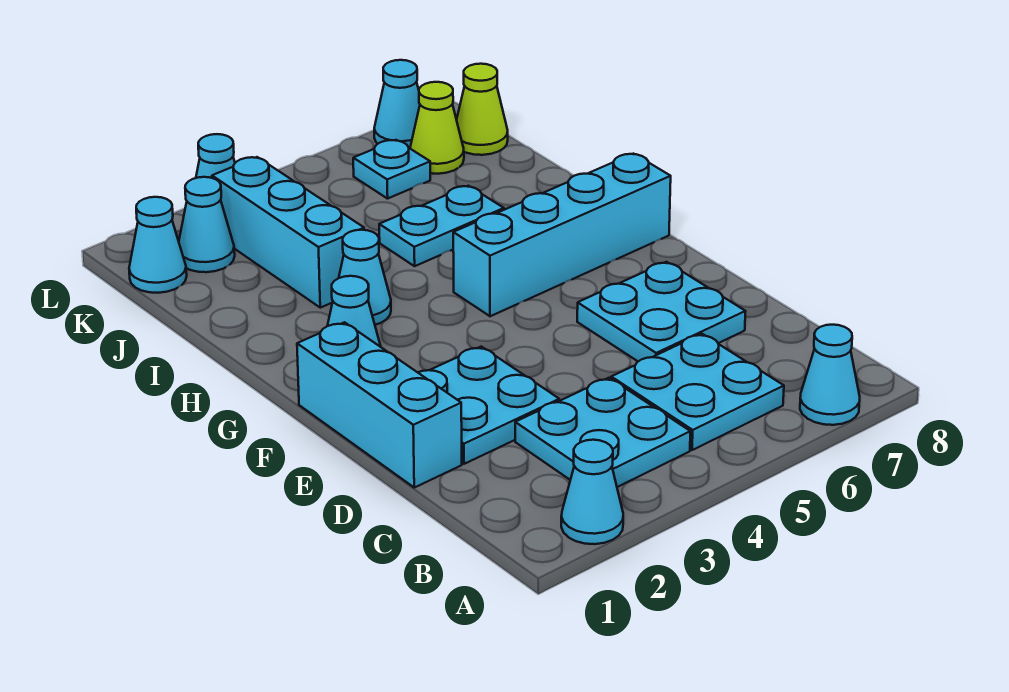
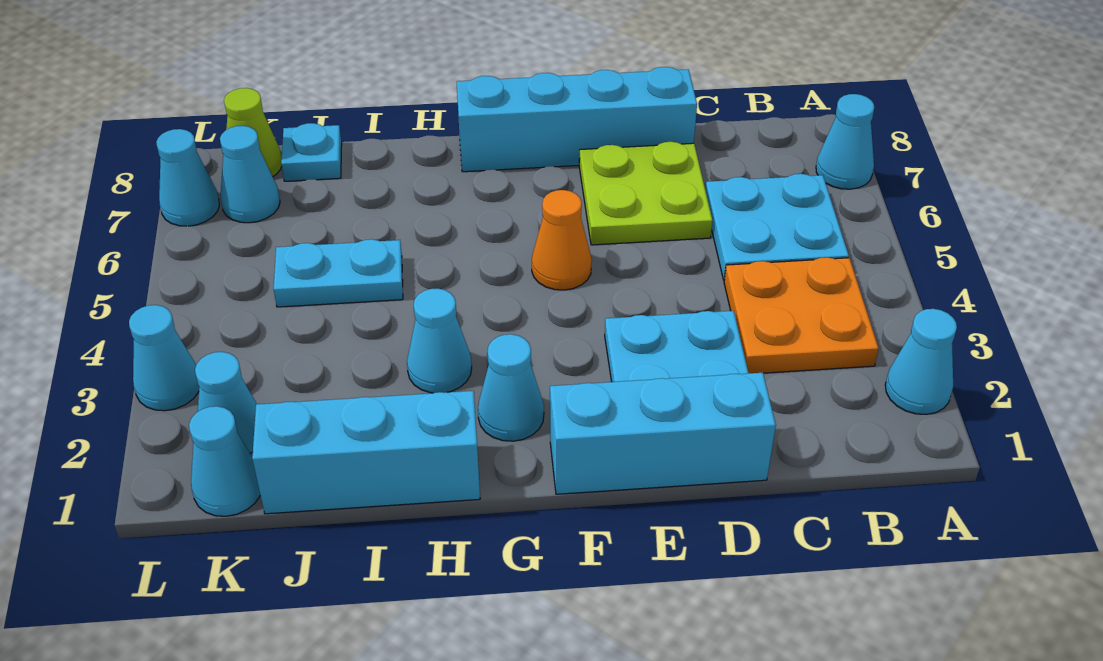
cyan 2x2 plate [515,378,690,487] -> orange 2x2 plate [724,257,879,373]
cyan 2x2 plate [577,262,746,361] -> lime 2x2 plate [579,142,712,245]
none -> orange 1x1 cone [532,190,592,290]
cyan 1x4 brick [453,154,671,316] -> cyan 1x4 brick turned to [457,67,697,172]
cyan 1x3 brick [212,157,364,308] -> cyan 1x3 brick moved to [252,391,480,514]
cyan 1x2 plate [379,186,504,266] -> cyan 1x2 plate turned to [274,239,403,307]
cyan 1x1 plate [353,140,430,199] -> cyan 1x1 plate moved to [281,123,342,181]
lime 1x1 cone [410,82,464,174] -> cyan 1x1 cone [220,126,280,223]

